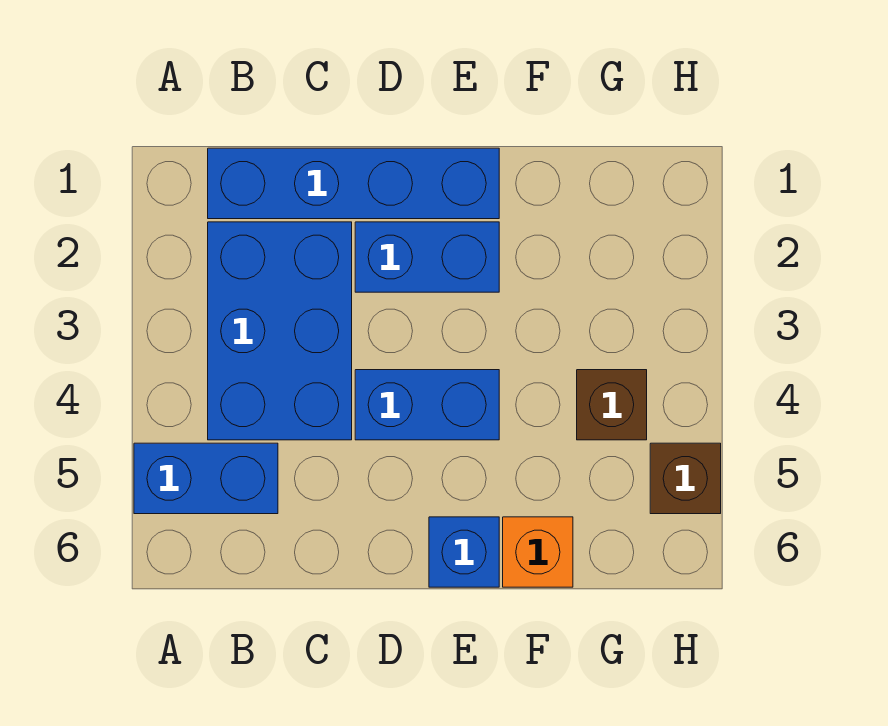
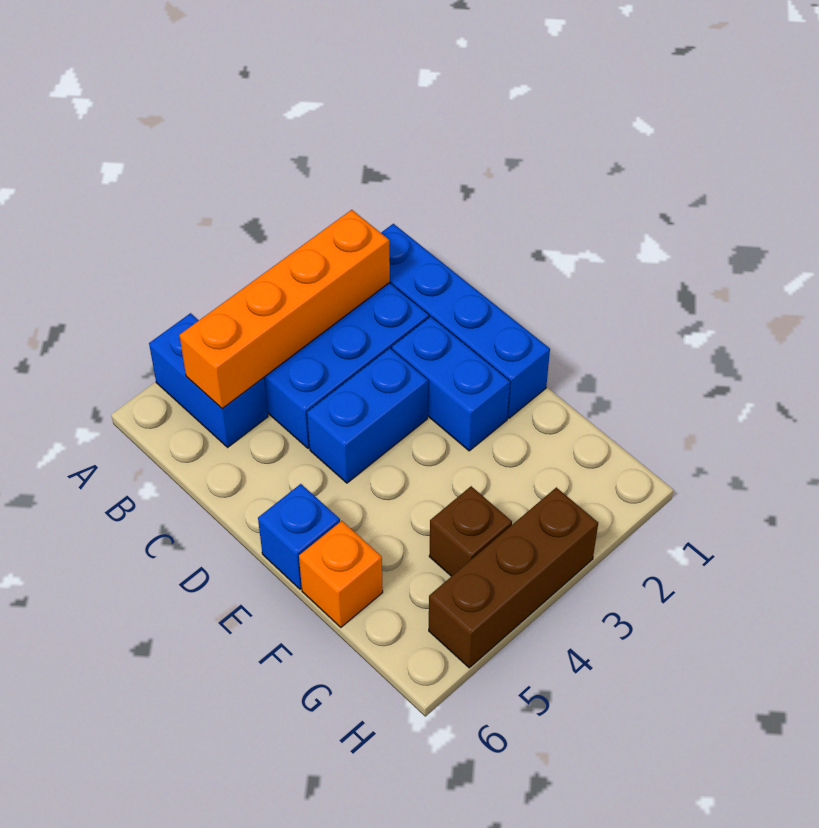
none -> orange 1x4 brick [179,210,390,409]
blue 1x2 brick [355,370,499,440] -> blue 1x2 brick turned to [307,348,428,483]
brown 1x1 brick [650,443,721,514] -> brown 1x3 brick [429,487,598,668]

